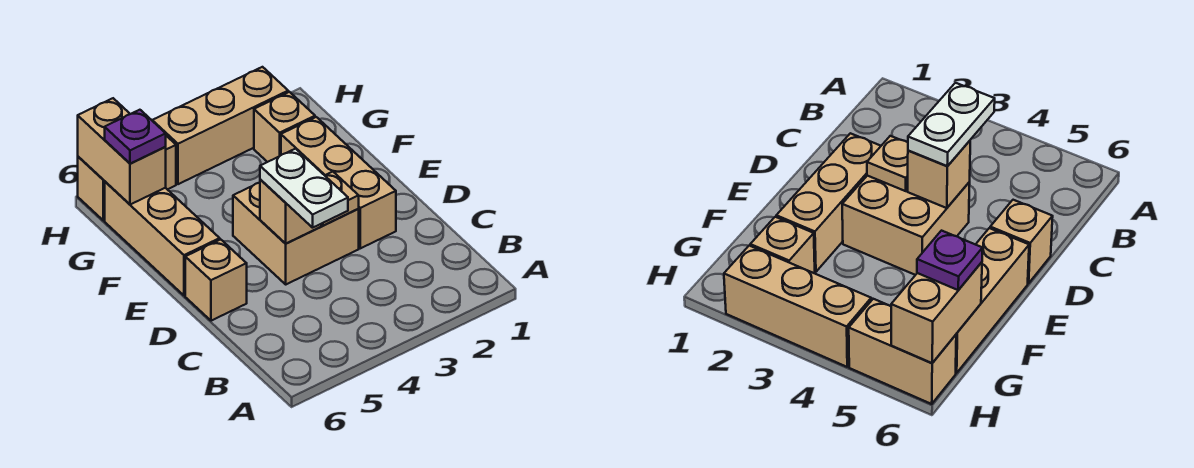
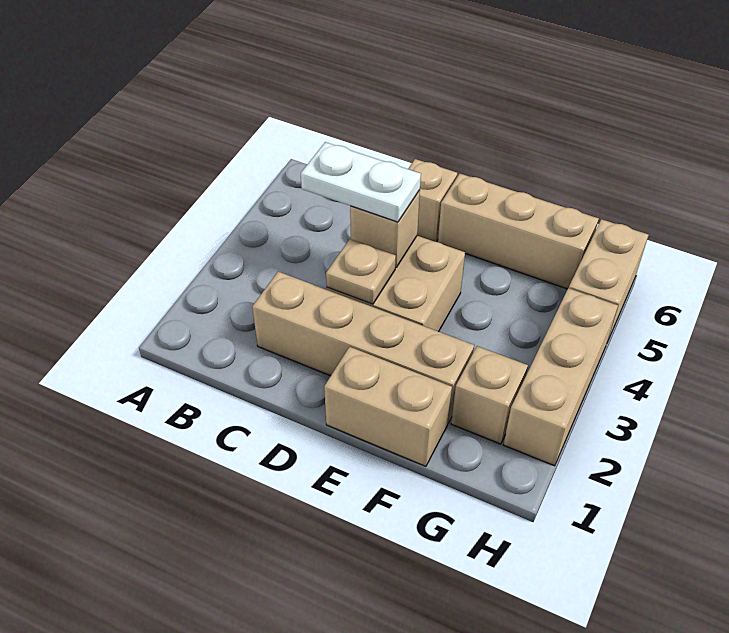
tan 1x3 brick [281,117,396,248] -> tan 1x4 brick [252,272,474,423]
tan 1x2 brick [78,98,166,205] -> tan 1x2 brick moved to [324,347,452,466]
purple 1x1 plate [105,110,166,164] -> none

